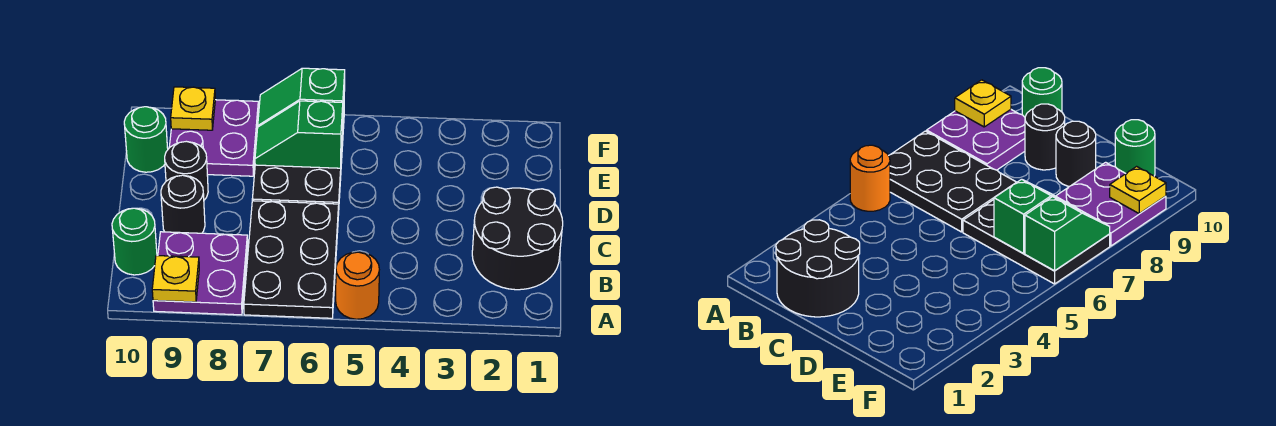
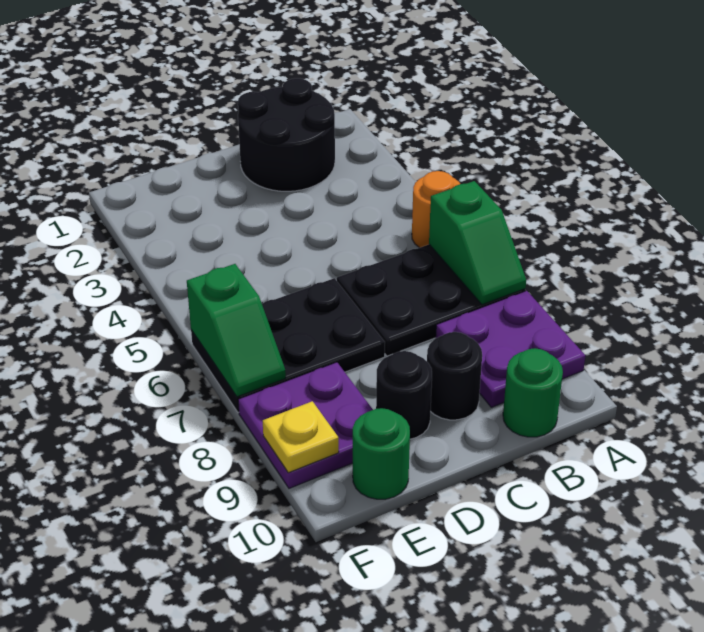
yellow 1x1 plate [152,256,199,302] -> none
green 1x2 slope [255,101,343,168] -> green 1x2 slope moved to [429,181,526,305]

